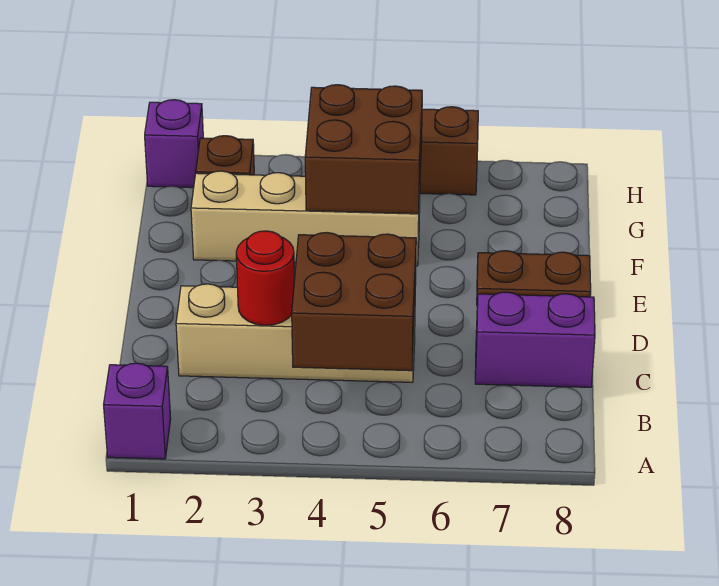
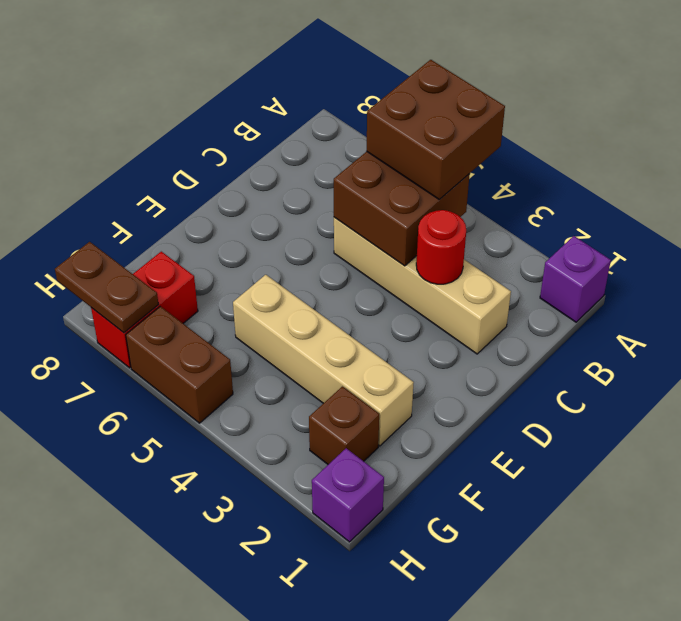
purple 1x2 brick [475,292,595,387] -> none
brown 1x2 plate [477,251,591,302] -> brown 1x2 plate moved to [55,242,159,333]
brown 2x2 brick [305,85,422,214] -> brown 2x2 brick moved to [367,60,505,200]
none -> red 1x2 brick [91,252,198,368]

